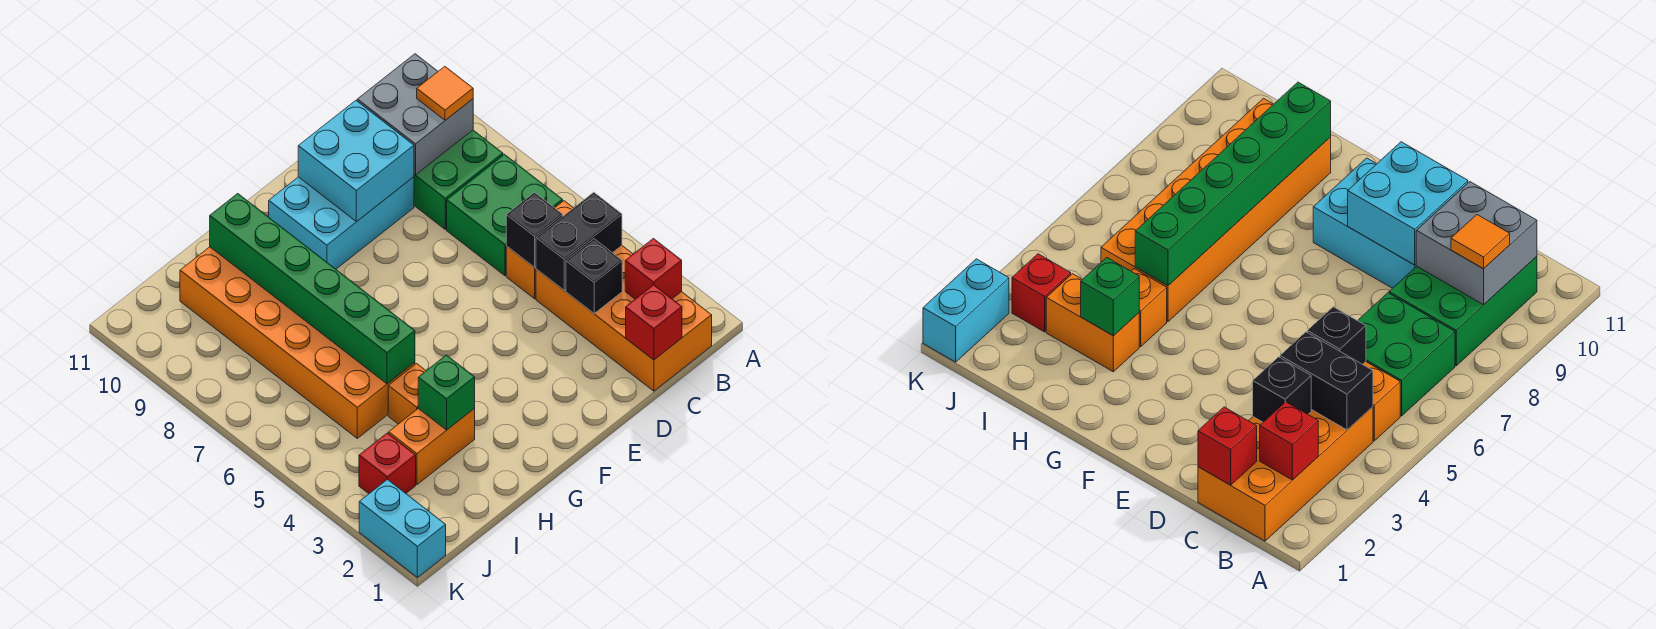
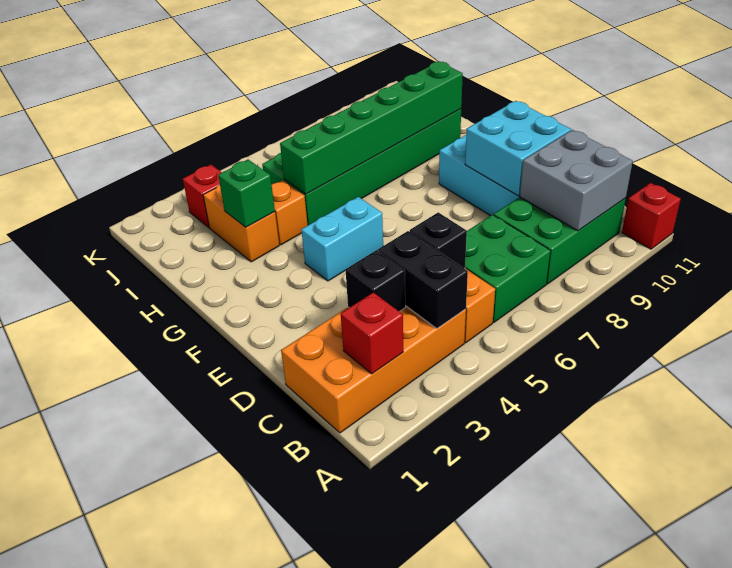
orange 1x1 tile [417,66,473,120] -> none
red 1x1 brick [626,285,682,360] -> red 1x1 brick moved to [622,183,681,249]
orange 2x6 brick [180,247,415,438] -> green 2x6 brick [262,109,461,225]
cyan 1x2 brick [359,479,446,577] -> cyan 1x2 brick moved to [301,197,383,281]

